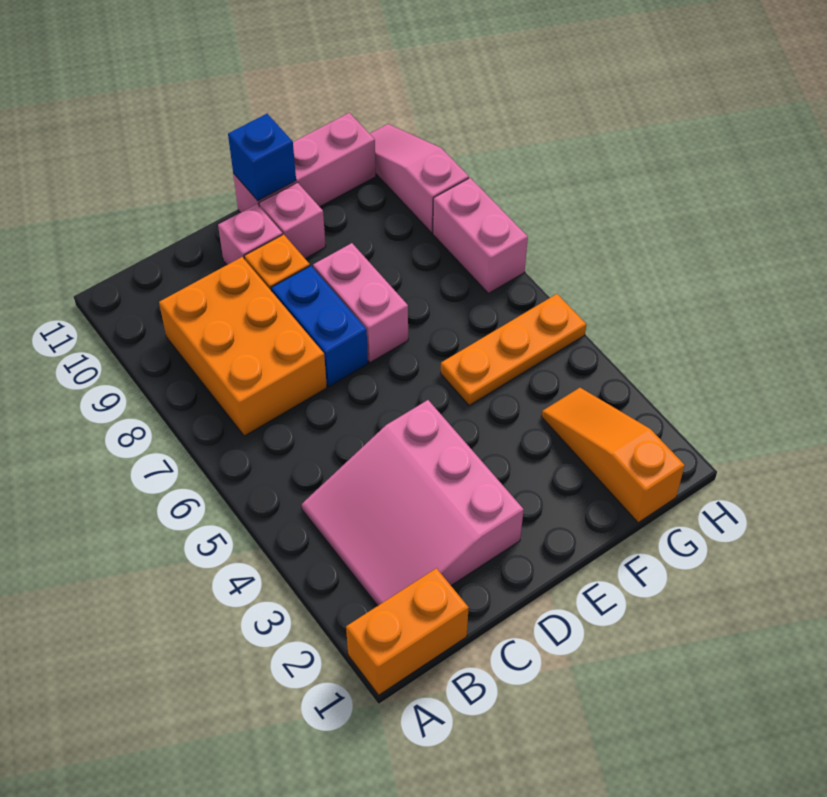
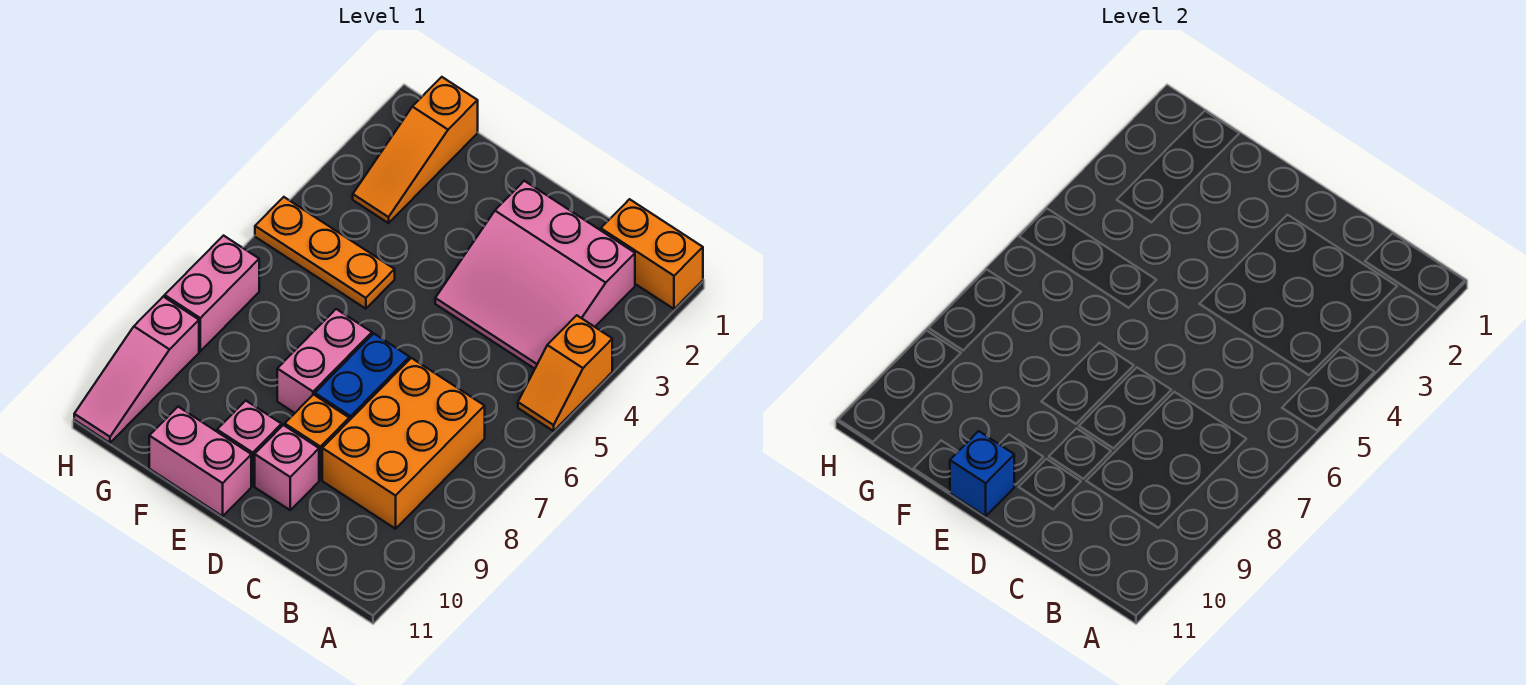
none -> orange 1x2 slope [518,315,612,431]
pink 3x3 slope [302,400,524,606] -> pink 3x3 slope turned to [435,181,635,369]
pink 1x3 brick [233,113,376,213] -> pink 1x2 brick [149,407,251,516]

